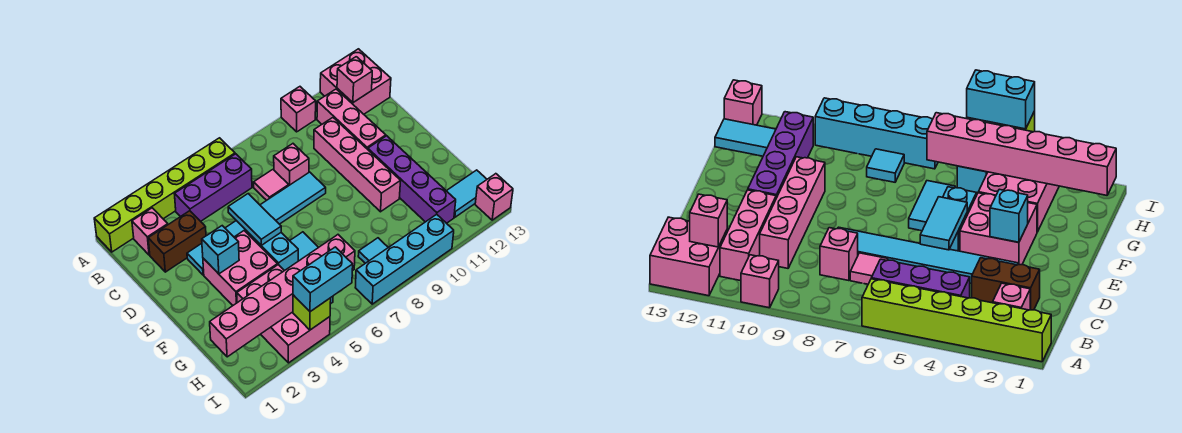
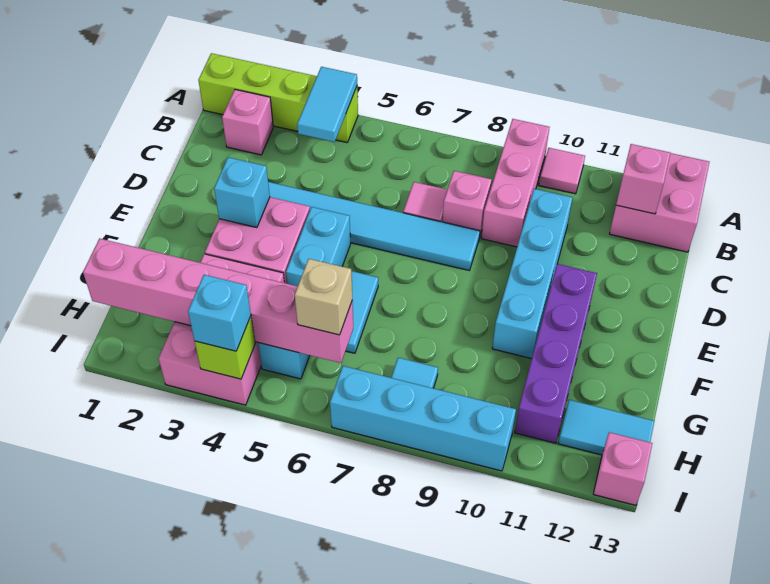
lime 1x6 brick [94,138,235,252] -> lime 1x4 brick [198,53,358,142]
pink 1x1 brick [281,87,316,132] -> pink 1x1 tile [539,148,585,194]
purple 1x3 brick [175,154,252,221] -> none
pink 1x3 brick [317,89,386,149] -> pink 1x3 brick moved to [481,119,550,247]
brown 1x2 brick [148,211,206,272] -> none
pink 1x4 brick [314,118,401,212] -> cyan 1x4 brick [492,189,572,359]
cyan 1x2 tile [228,194,281,245] -> cyan 1x2 tile moved to [297,67,357,142]
none -> tan 1x1 brick [295,259,352,335]
cyan 1x2 brick [293,247,353,312] -> cyan 1x1 brick [188,275,251,351]

